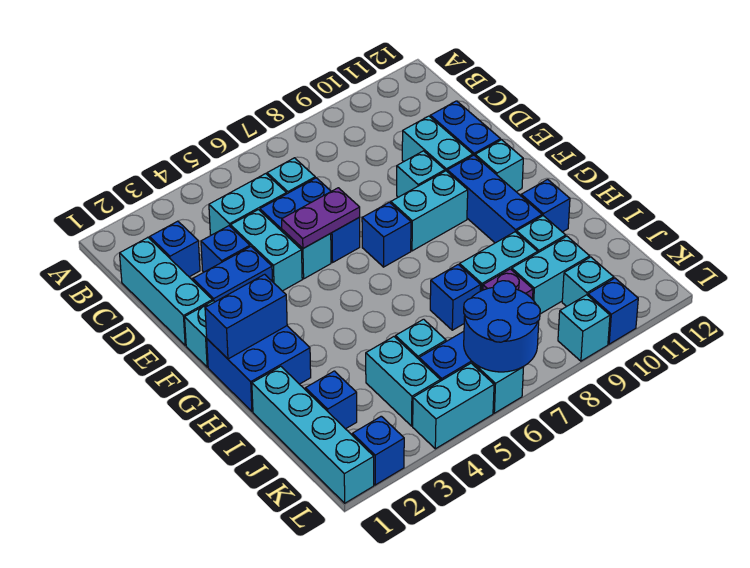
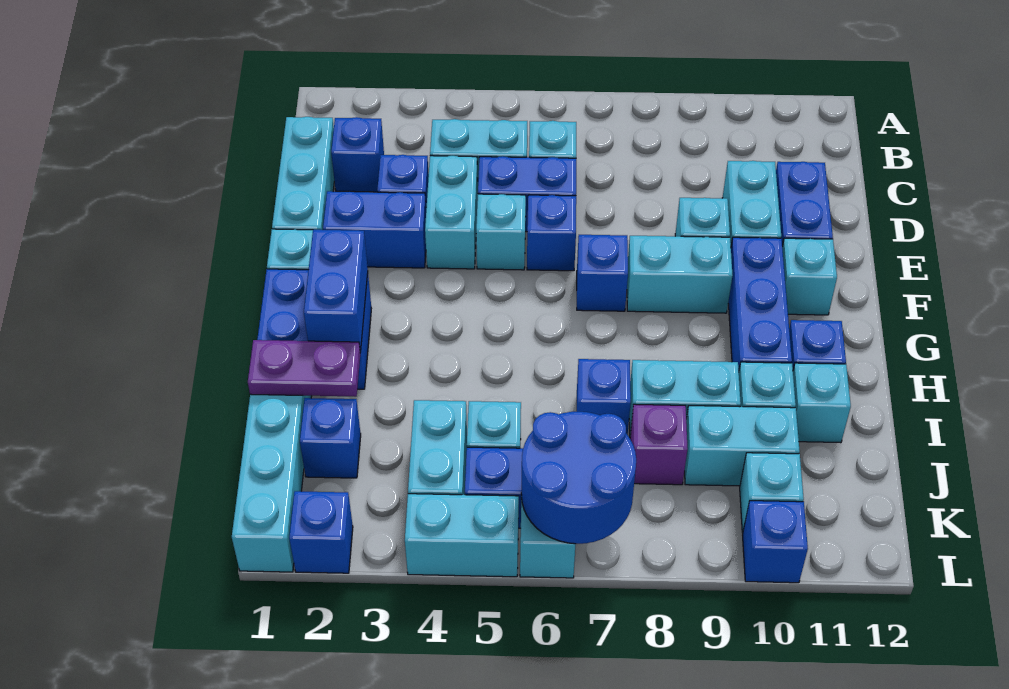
purple 1x2 plate [282,188,360,248] -> purple 1x2 plate moved to [248,340,360,397]
blue 1x2 brick [205,274,287,359] -> blue 1x2 brick turned to [304,230,368,352]
cyan 1x1 brick [558,295,610,361] -> cyan 1x1 brick moved to [793,363,851,443]

